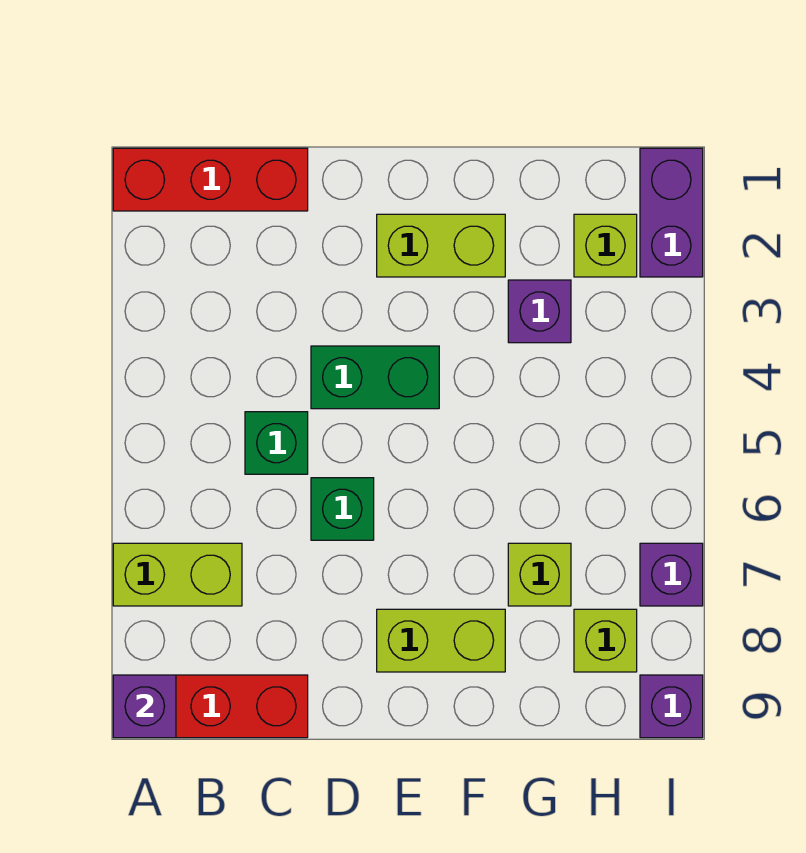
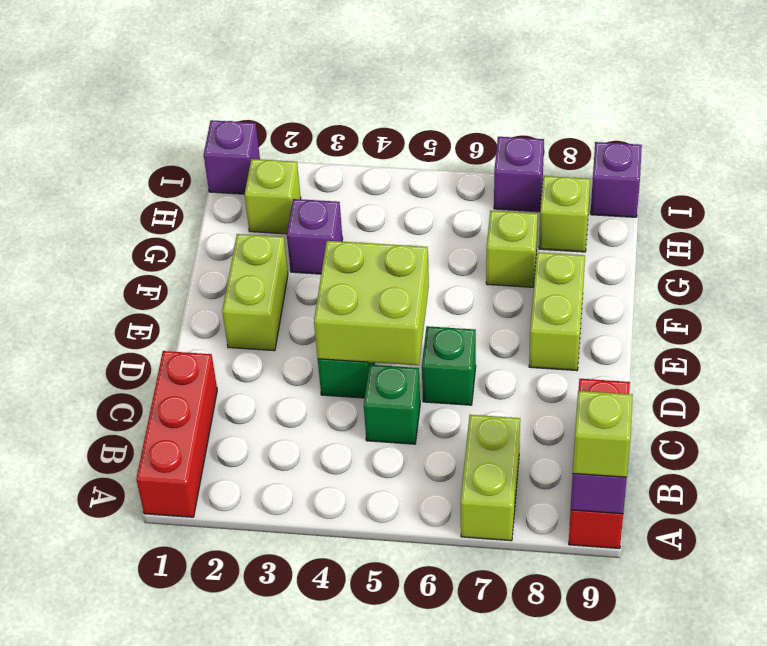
none -> lime 1x1 brick [573,391,633,477]
none -> lime 2x2 brick [314,241,429,365]
purple 1x2 brick [640,148,703,277] -> purple 1x1 brick [204,120,260,194]

